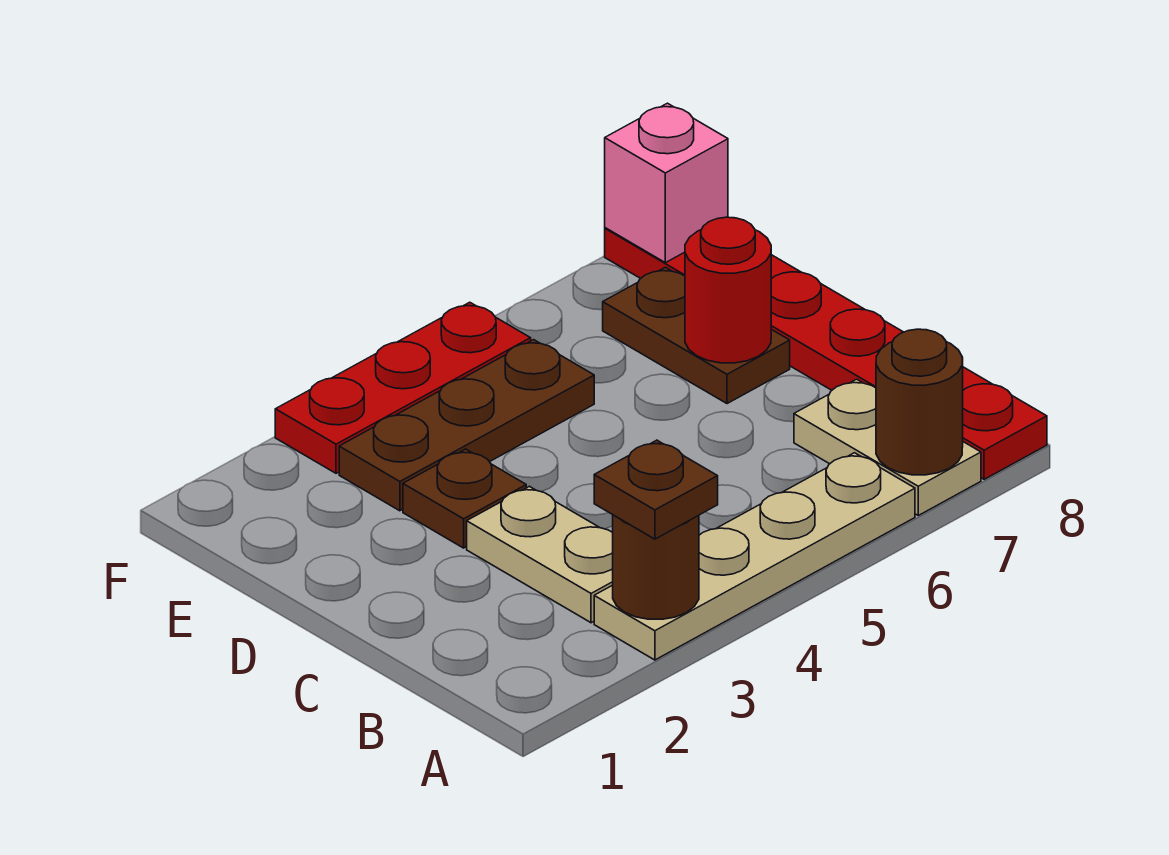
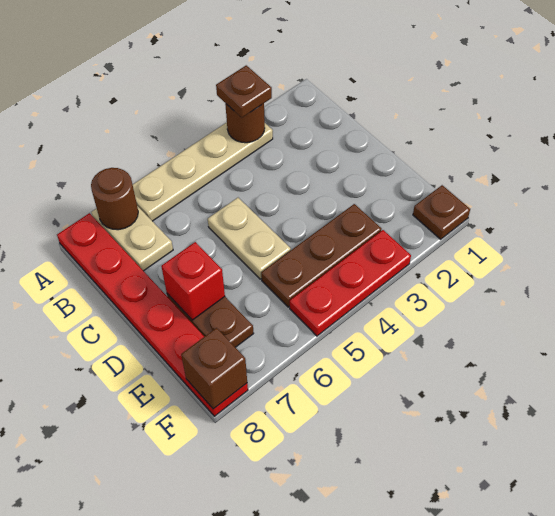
tan 1x2 plate [467,486,613,623] -> tan 1x2 plate moved to [208,198,291,279]
brown 1x1 plate [403,449,526,548] -> brown 1x1 plate moved to [413,185,470,239]
red 1x1 round brick [685,217,771,363] -> red 1x1 brick [161,242,225,320]
pink 1x1 brick [605,103,728,263] -> brown 1x1 brick [181,328,247,409]

